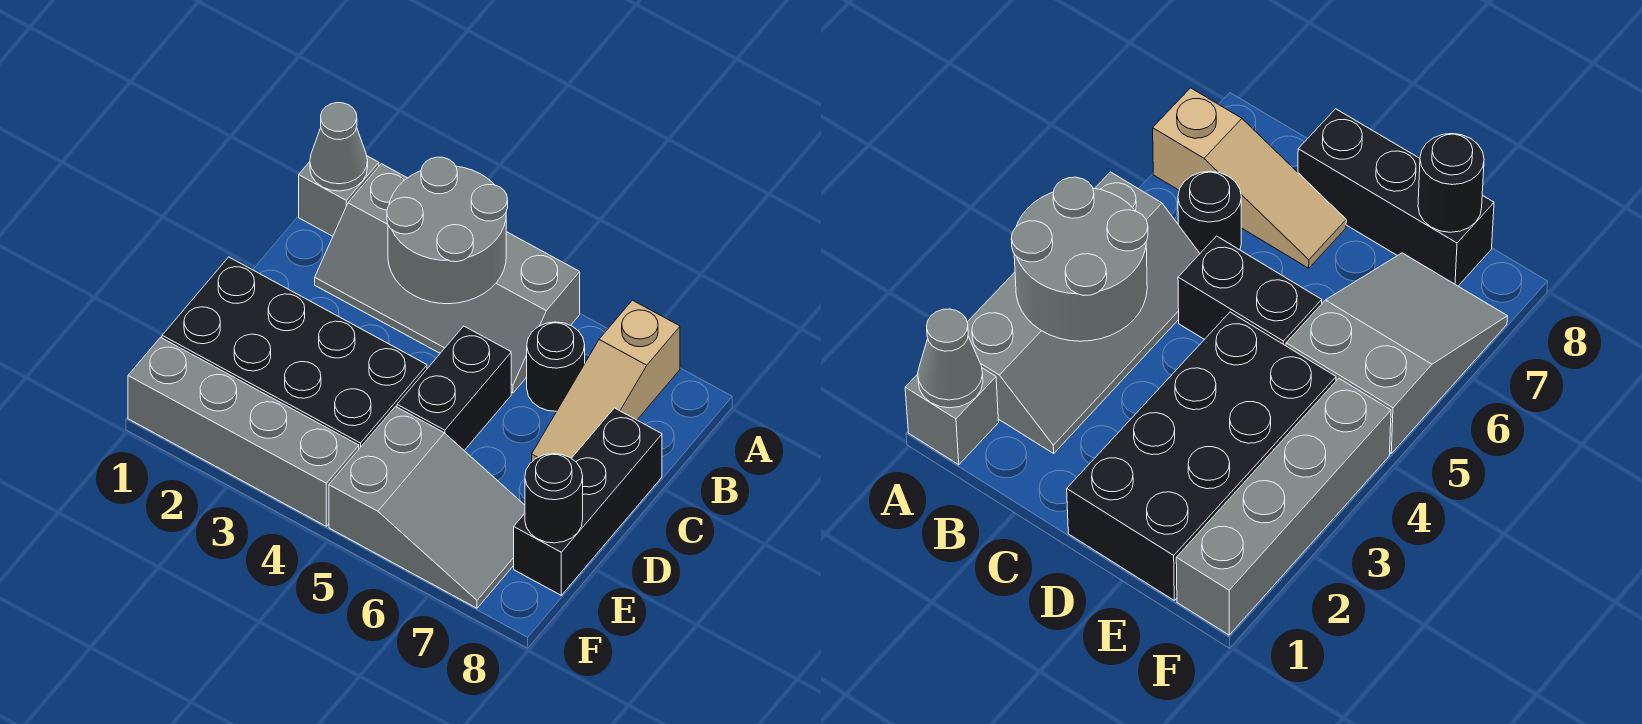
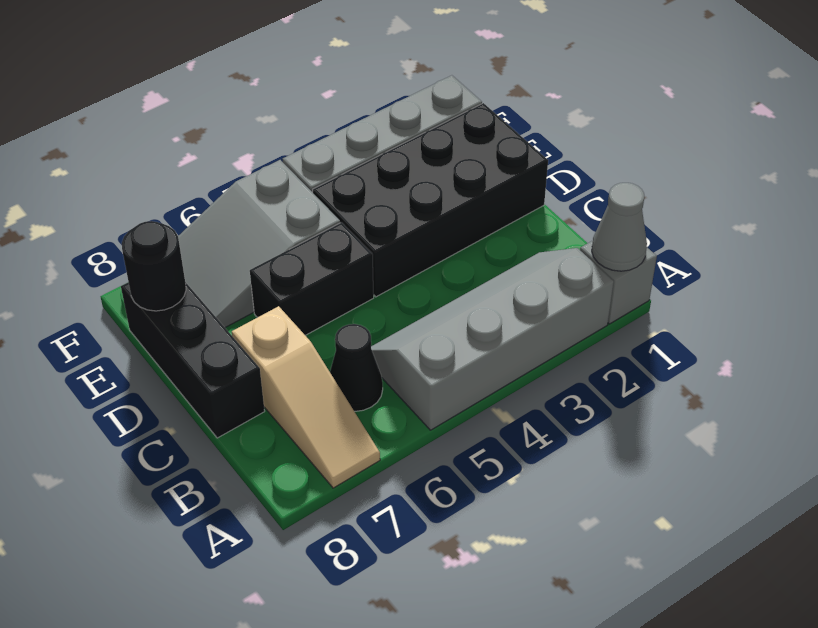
grey 2x2 round brick [387,157,508,304] -> none
tan 1x3 slope [532,300,680,461] -> tan 1x3 slope turned to [232,306,380,488]
black 1x1 round brick [527,322,585,411] -> black 1x1 cone [330,324,383,411]
black 1x2 brick [397,326,511,450] -> black 1x2 brick turned to [250,222,374,335]

